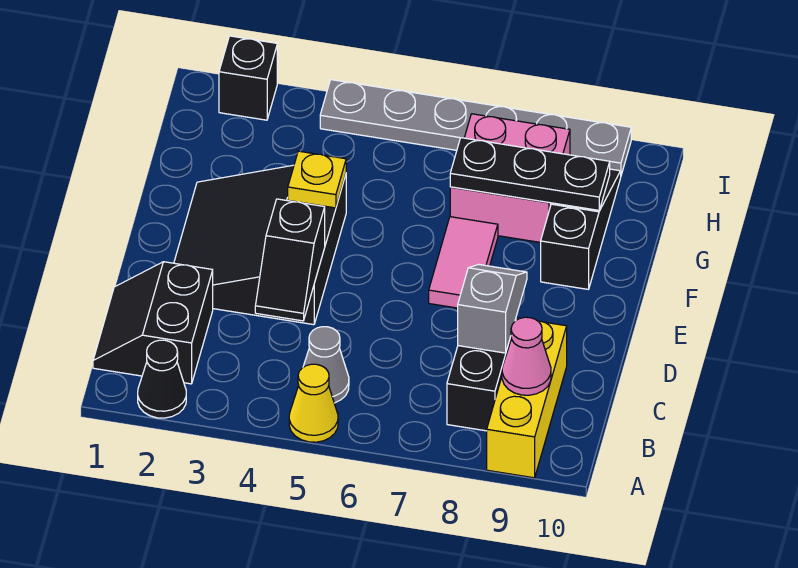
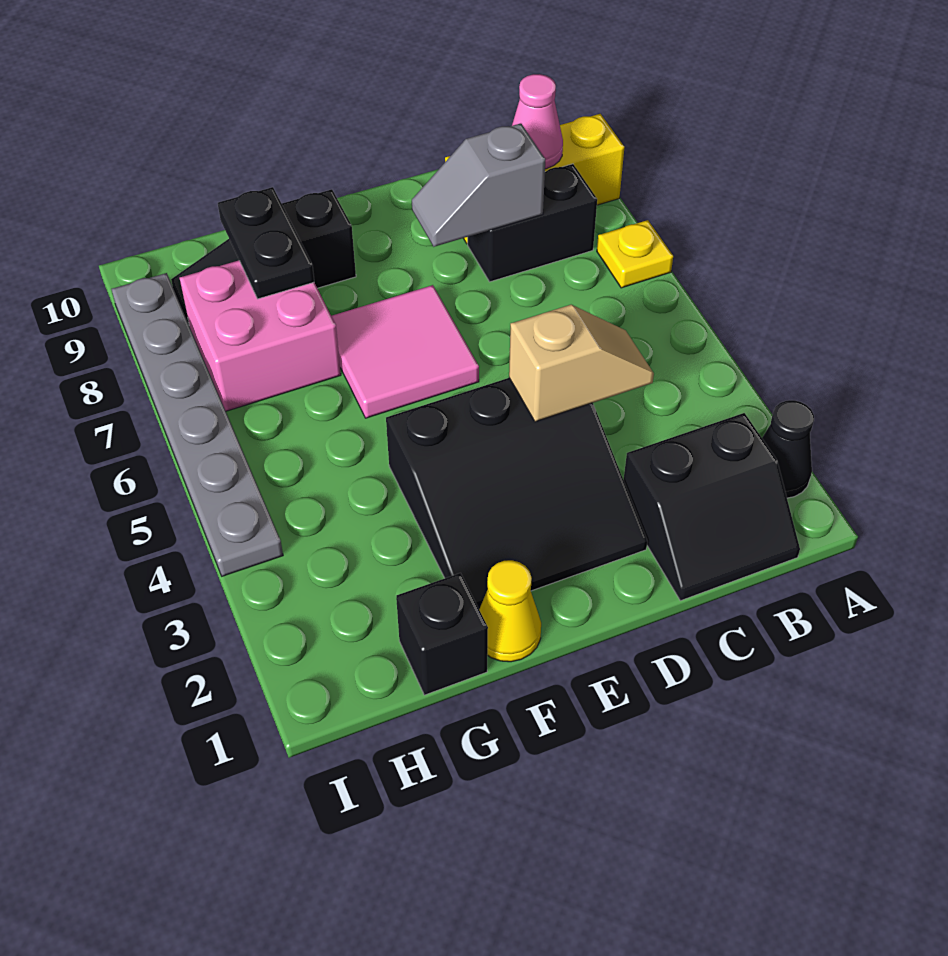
yellow 1x1 cone [289,364,338,442] -> yellow 1x1 cone moved to [479,560,541,662]
grey 1x1 cone [303,327,349,403] -> none
black 1x2 slope [255,199,325,321] -> tan 1x2 slope [509,305,654,422]
pink 1x2 tile [429,217,498,308] -> pink 2x2 tile [332,285,479,418]
yellow 1x1 plate [288,151,346,208] -> yellow 1x1 plate moved to [597,220,673,288]
black 1x3 plate [450,138,610,210] -> black 1x2 plate [218,187,314,299]
black 1x1 brick [219,36,277,120] -> black 1x1 brick moved to [396,573,488,695]

